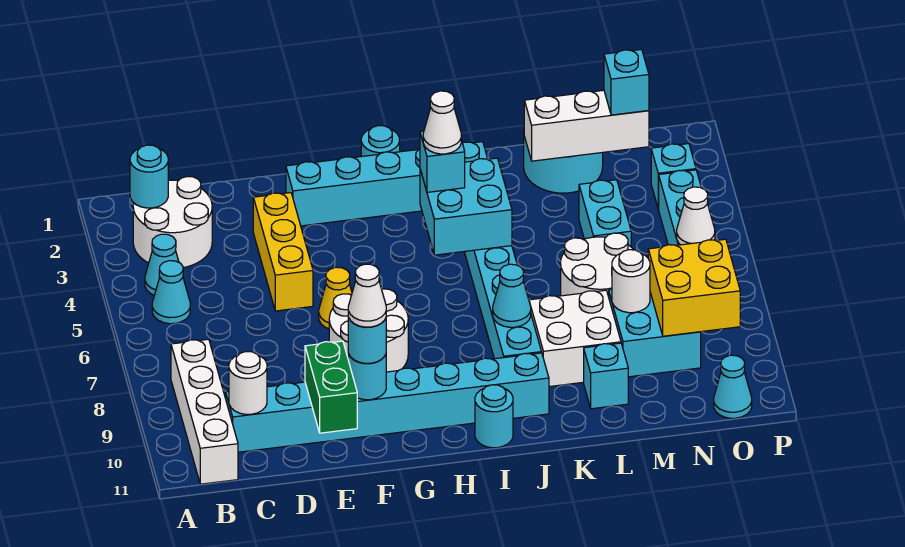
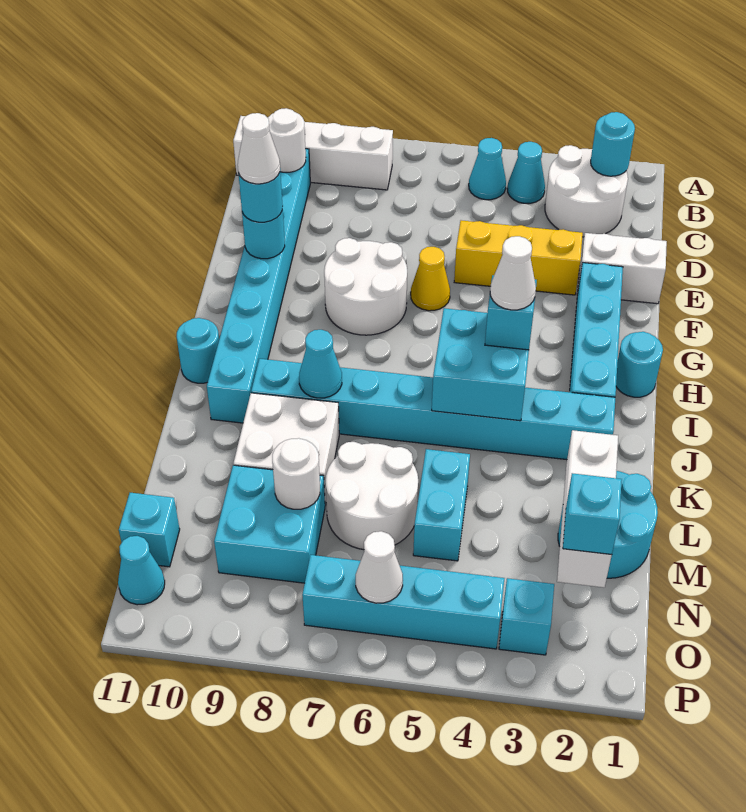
none -> white 1x2 brick [578,233,667,304]
green 1x2 brick [305,341,357,433] -> none
cyan 1x1 brick [584,343,628,409] -> cyan 1x1 brick moved to [119,493,180,567]
cyan 1x2 brick [579,180,631,247] -> cyan 1x2 brick turned to [413,449,470,561]
yellow 2x2 brick [648,239,740,336] -> none

